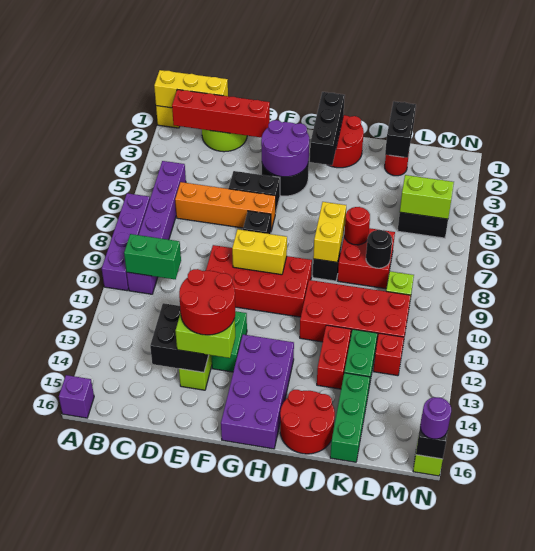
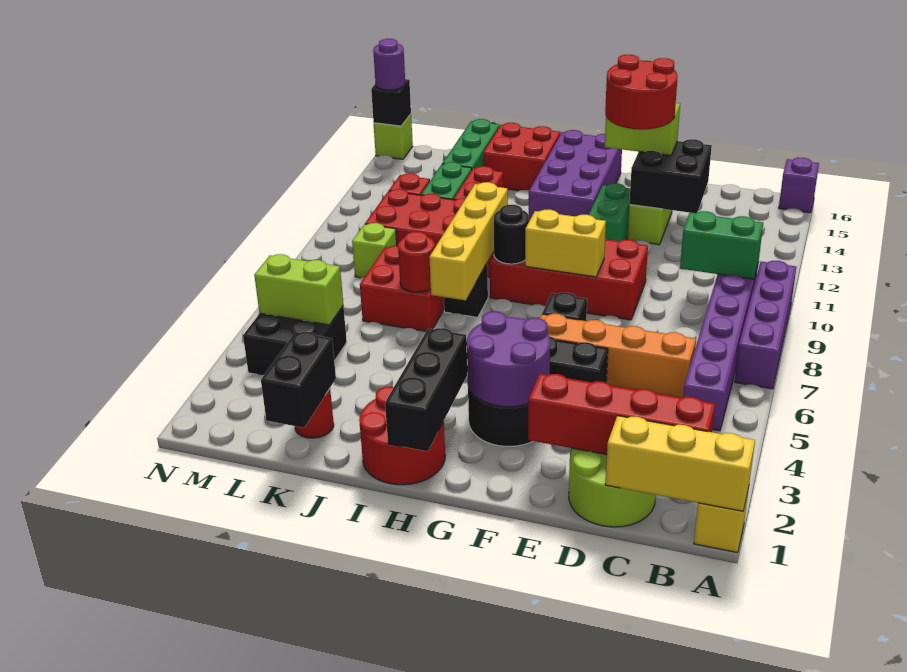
yellow 1x2 brick [313,202,346,262] -> yellow 1x4 brick [429,182,508,300]
red 2x2 round brick [280,390,335,454] -> red 2x2 brick [483,123,560,191]
black 1x1 round brick [366,230,392,268] -> black 1x1 round brick moved to [494,205,529,264]

